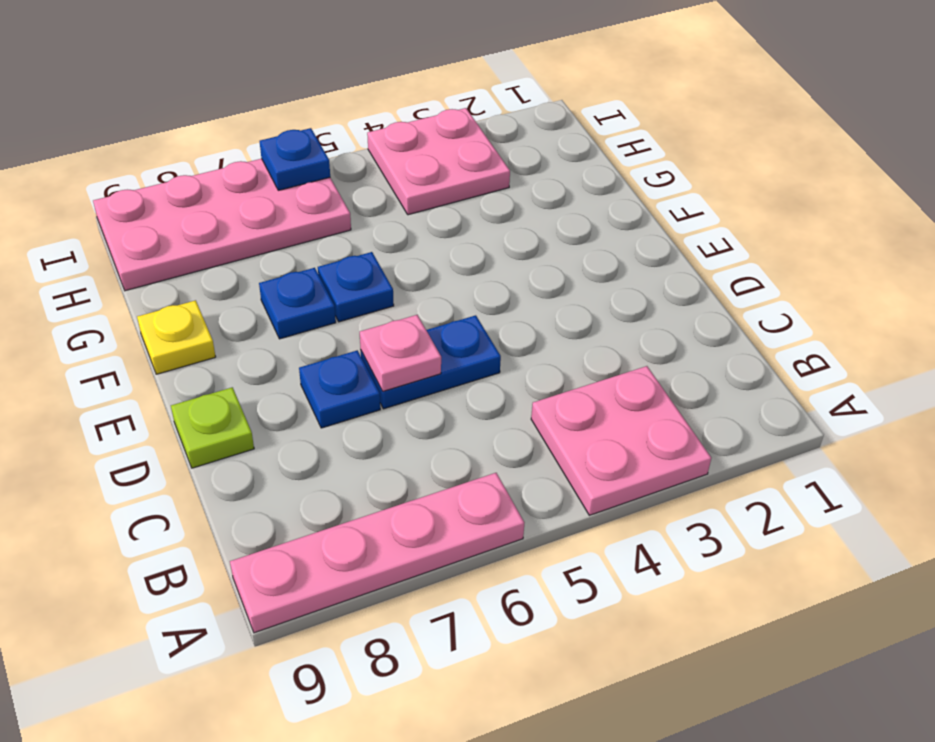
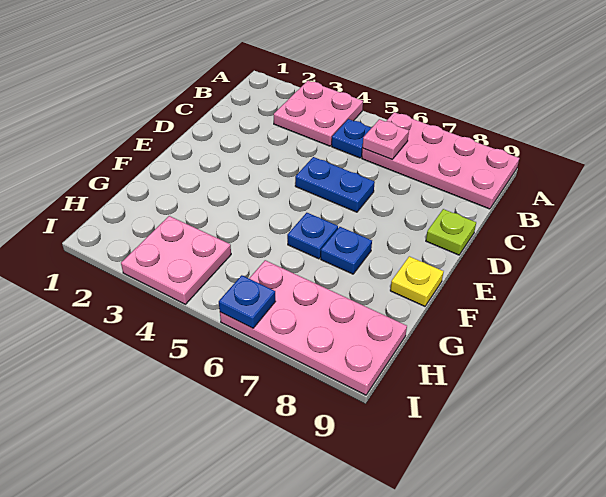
pink 1x4 plate [230,473,524,633] -> pink 2x4 plate [362,112,519,209]
pink 1x1 plate [360,315,441,391] -> pink 1x1 plate moved to [363,119,409,159]
blue 1x1 plate [299,350,380,428] -> blue 1x1 plate moved to [332,119,371,158]

